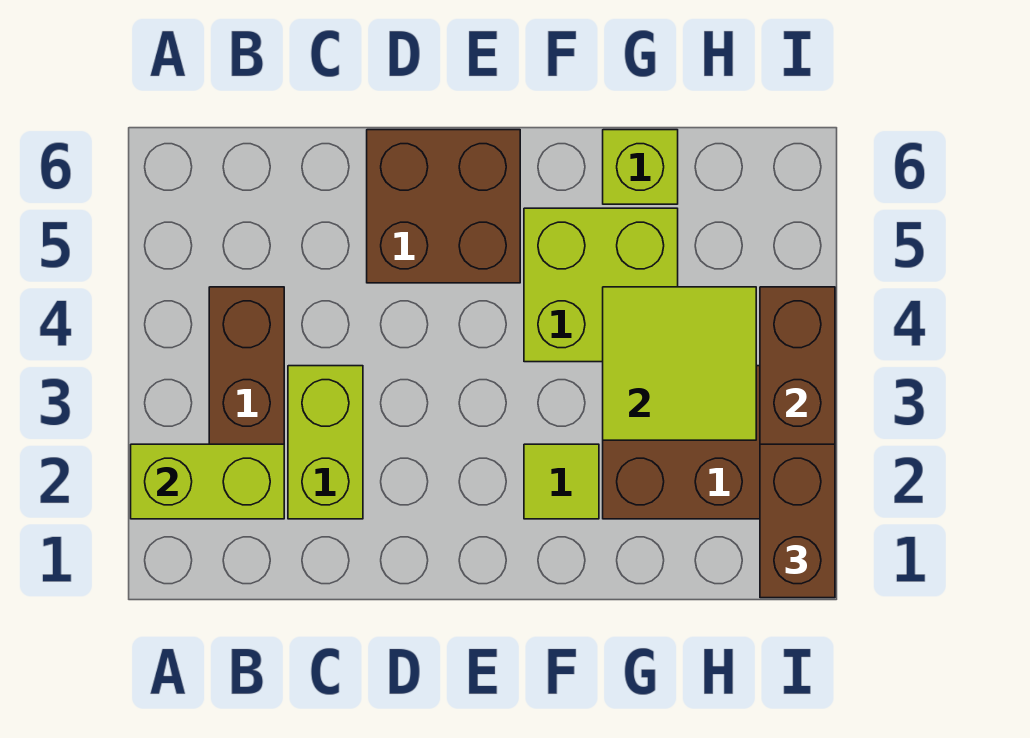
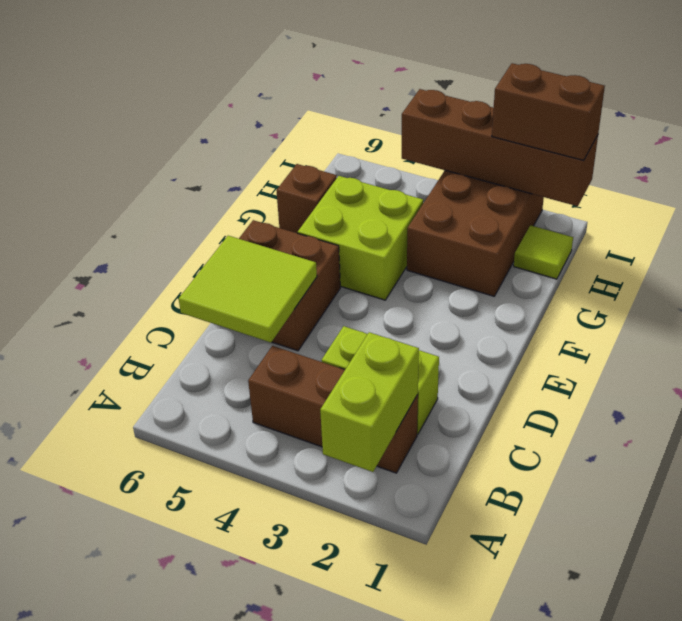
lime 1x1 tile [524,444,599,519] -> lime 1x1 tile moved to [514,225,573,279]
lime 2x2 tile [603,287,756,440] -> lime 2x2 tile moved to [179,236,317,343]
lime 1x1 brick [603,130,678,204] -> brown 1x1 brick [276,164,337,233]

